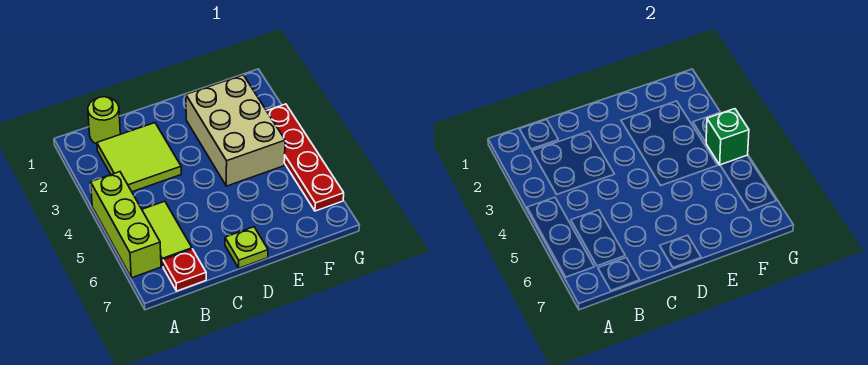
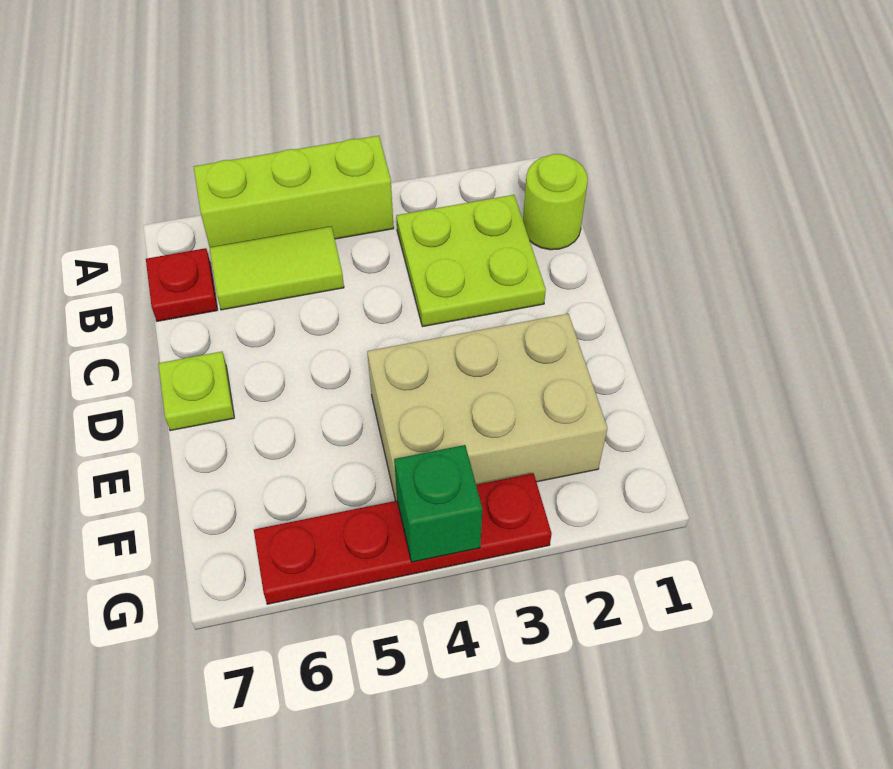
lime 2x2 tile [97,123,181,192] -> lime 2x2 plate [396,195,546,327]

